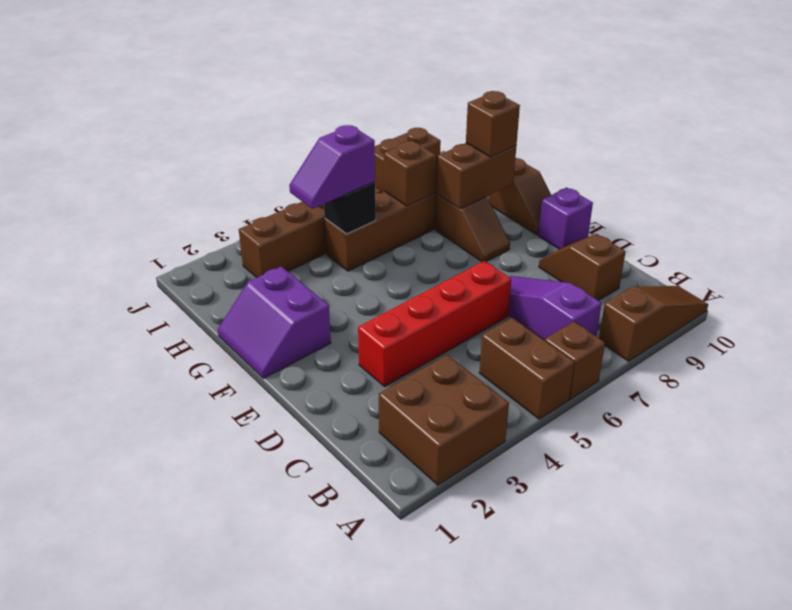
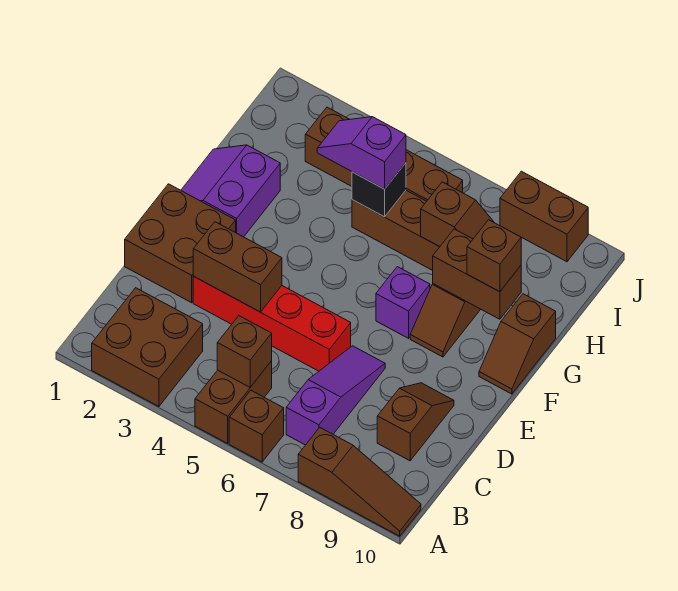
none -> brown 1x1 brick [217,316,272,387]
none -> brown 2x2 brick [125,184,236,303]
none -> brown 1x2 brick [193,222,282,312]
purple 1x1 brick [538,187,593,249] -> purple 1x1 brick moved to [376,267,430,338]

